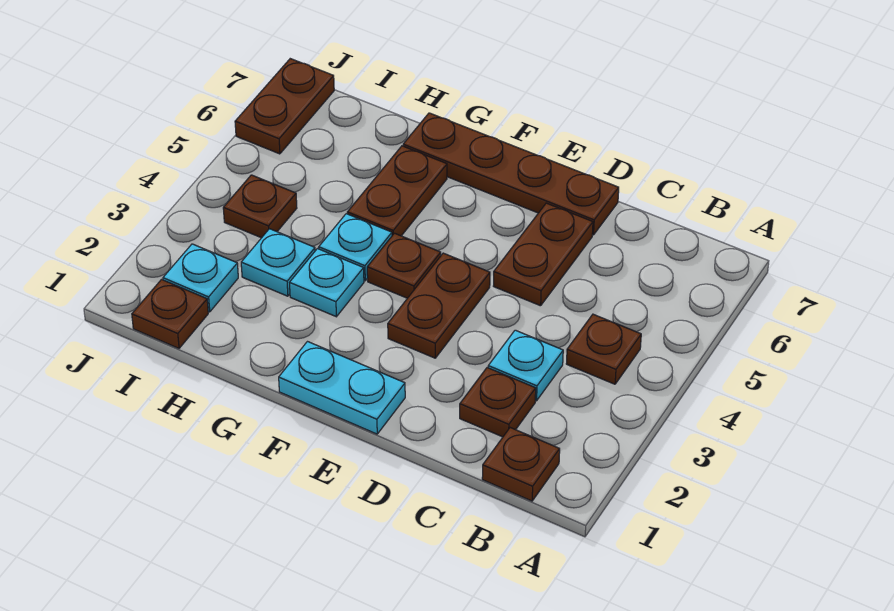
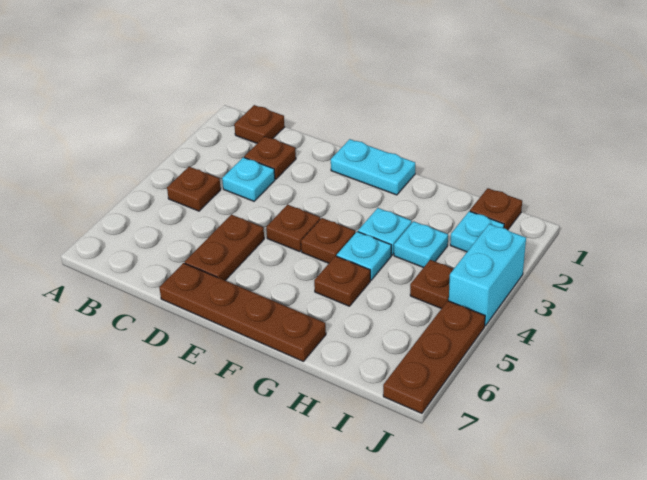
brown 1x2 plate [388,253,490,358] -> brown 1x1 plate [266,205,320,252]
brown 1x2 plate [347,146,447,236] -> brown 1x1 plate [314,256,370,306]
none -> cyan 1x2 brick [449,224,526,326]
brown 1x2 plate [235,59,334,154] -> brown 1x3 plate [383,301,485,413]

